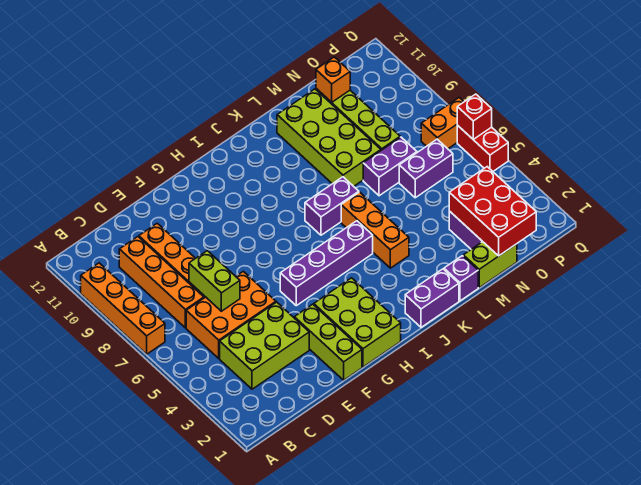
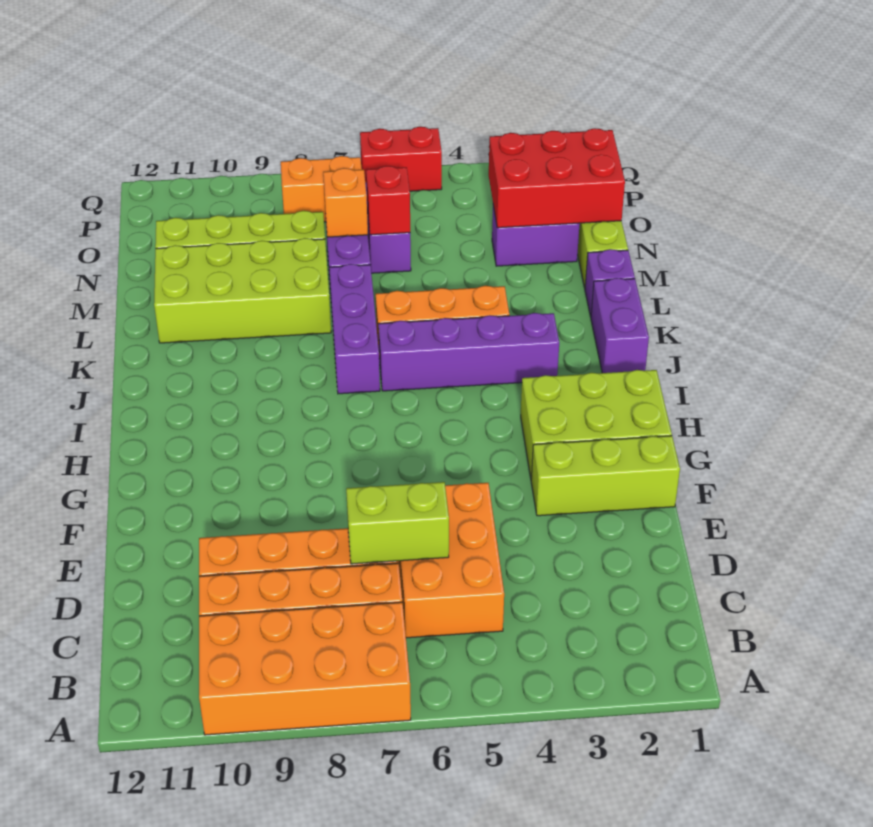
orange 1x4 brick [81,263,165,354] -> orange 2x4 brick [199,602,411,735]
lime 2x3 brick [220,302,309,389] -> none
purple 1x4 brick [280,221,373,306] -> purple 1x4 brick turned to [378,313,559,391]
purple 1x2 brick [305,177,359,235] -> purple 1x3 brick [329,264,380,394]
orange 1x1 brick [316,57,350,102] -> orange 1x1 brick moved to [323,168,368,237]
orange 1x2 brick [421,98,464,149] -> orange 1x2 brick turned to [281,156,362,222]
red 1x1 brick [457,94,492,140] -> red 1x1 brick moved to [366,166,410,235]

